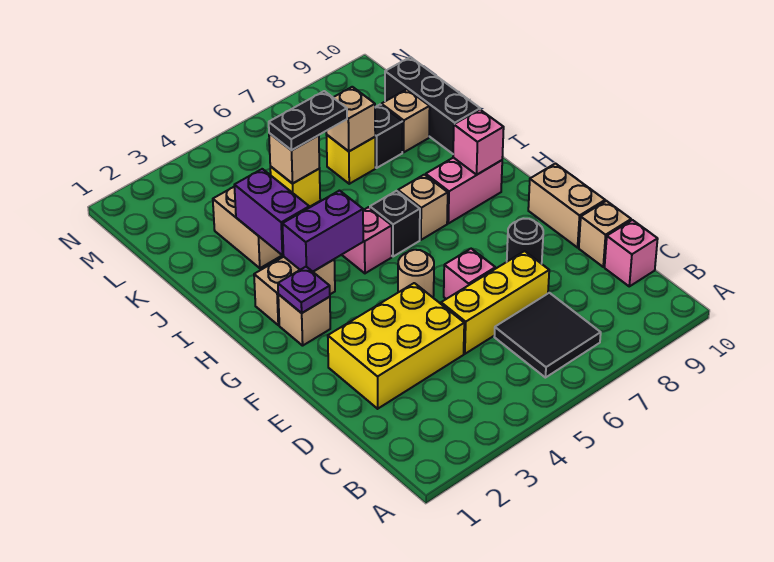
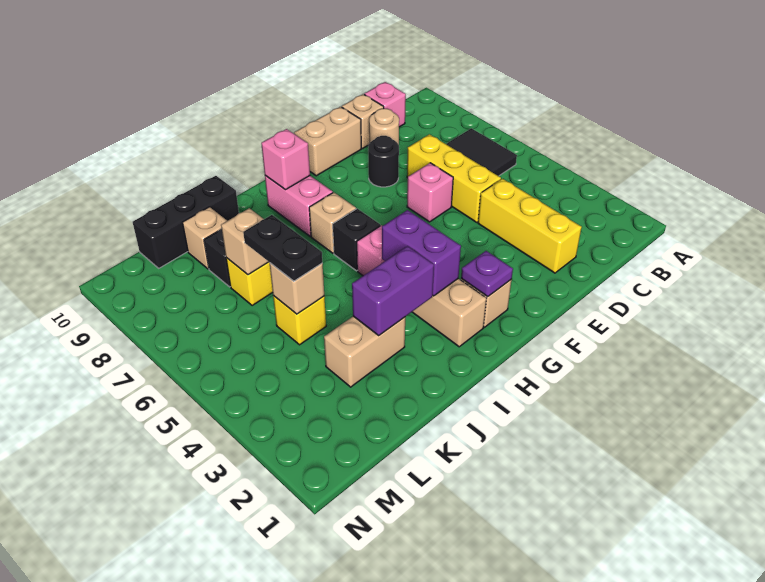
yellow 2x3 brick [328,283,464,409] -> yellow 1x3 brick [478,179,582,273]
tan 1x1 round brick [398,250,434,297] -> tan 1x1 round brick moved to [369,109,399,145]

